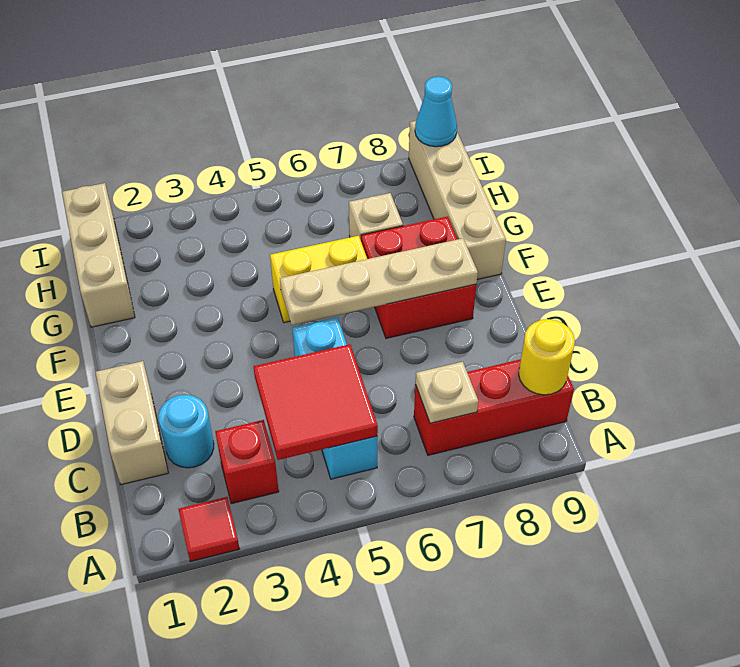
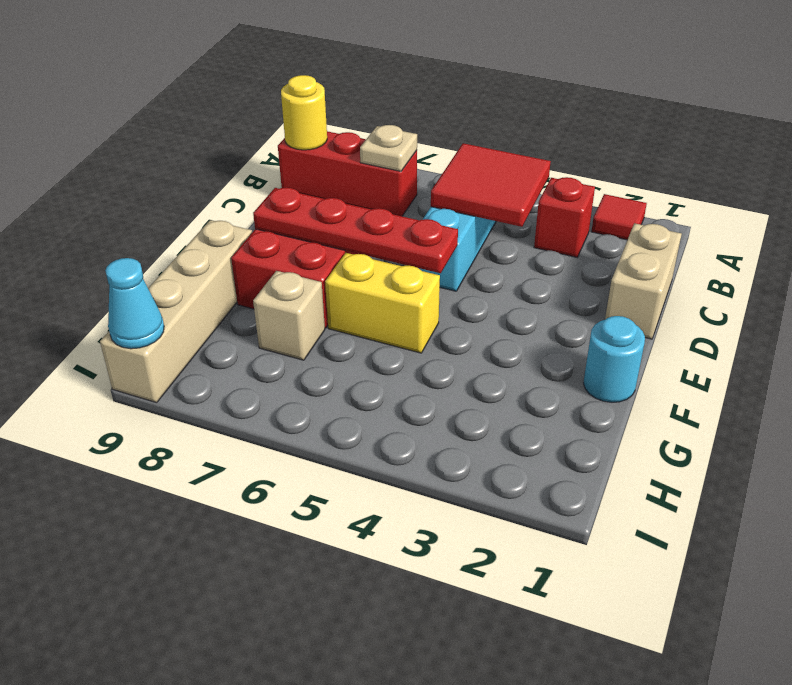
cyan 1x1 round brick [158,395,214,468] -> cyan 1x1 round brick moved to [583,316,645,402]
tan 1x4 plate [280,238,478,325] -> red 1x4 plate [253,188,458,273]
tan 1x3 brick [62,183,135,327] -> none

